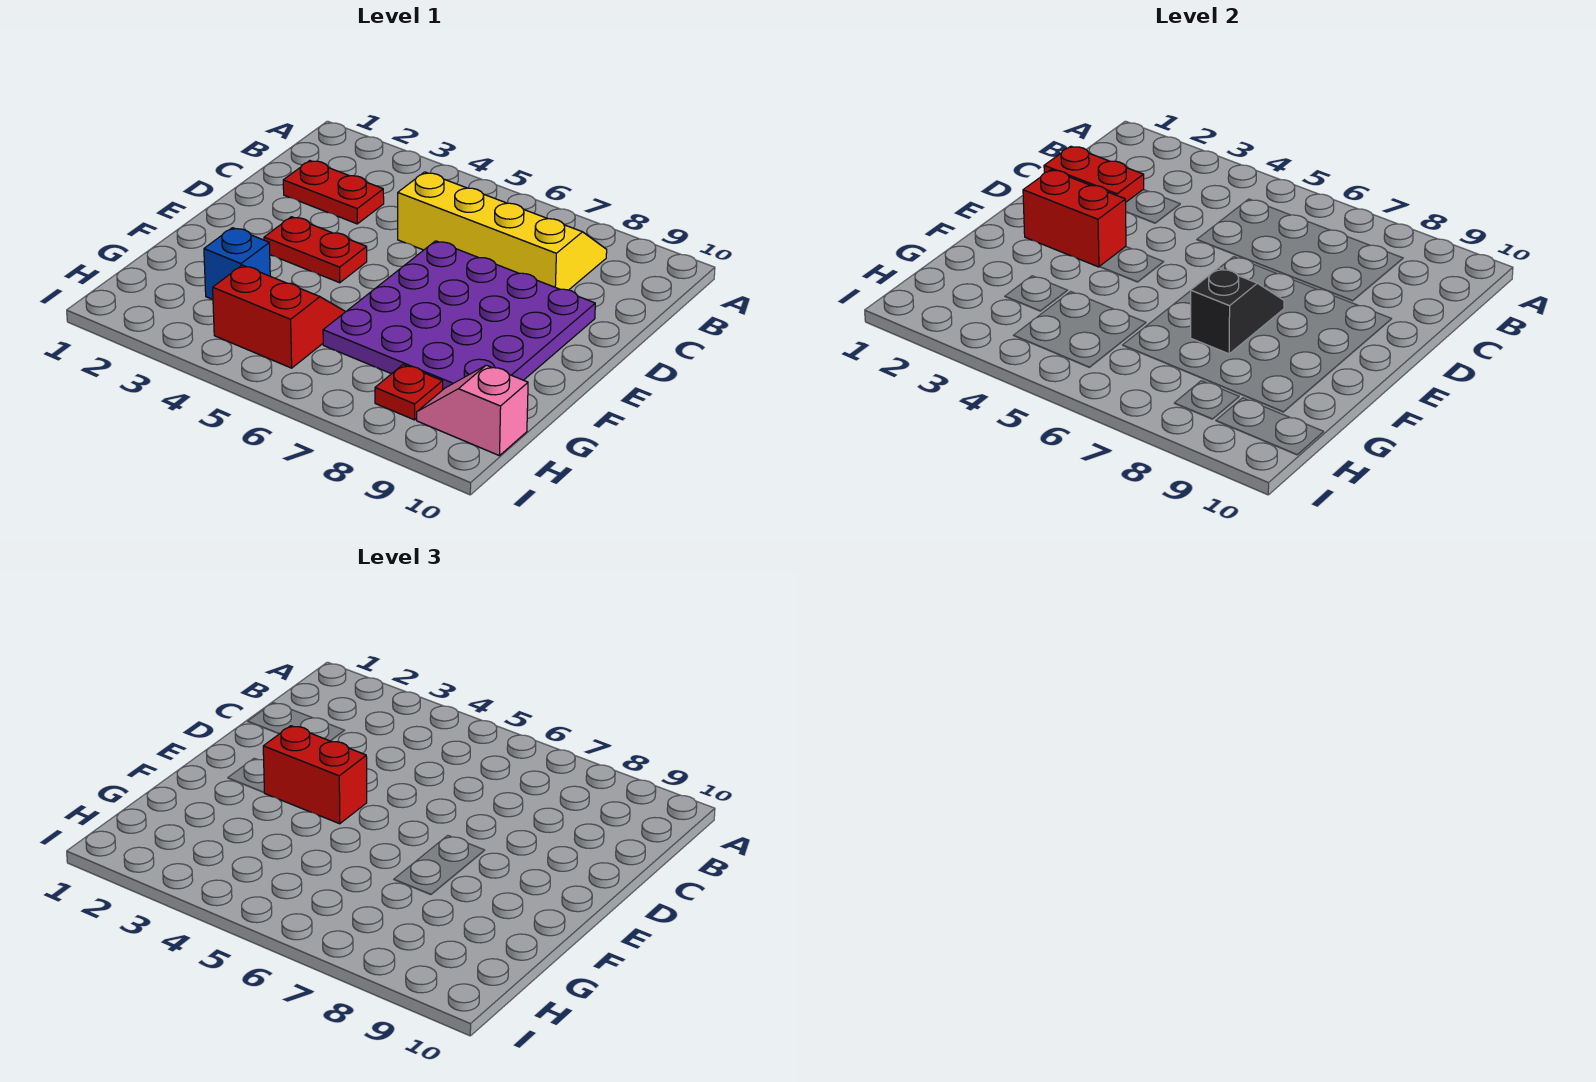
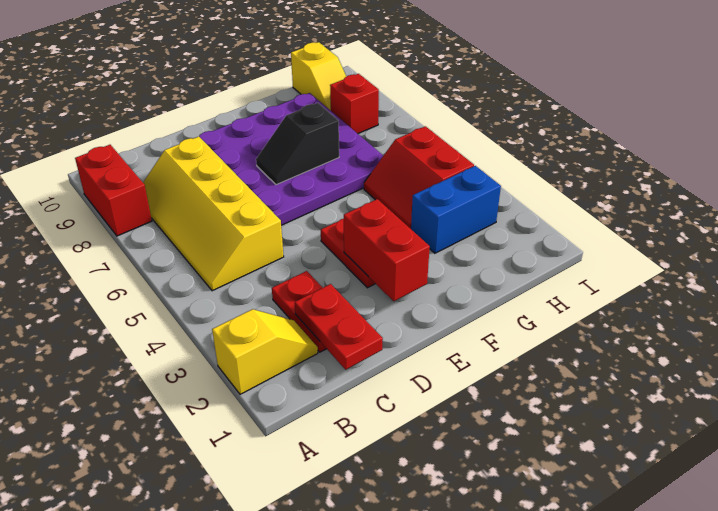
none -> yellow 1x2 slope [212,309,318,394]
red 1x2 brick [263,726,367,824] -> red 1x2 brick moved to [75,145,152,236]
blue 1x1 brick [204,228,270,299] -> blue 1x2 brick [411,166,501,253]
red 1x1 plate [375,365,443,420] -> red 1x1 brick [330,74,379,134]
pink 1x2 slope [417,365,528,456] -> yellow 1x2 slope [291,42,346,110]

